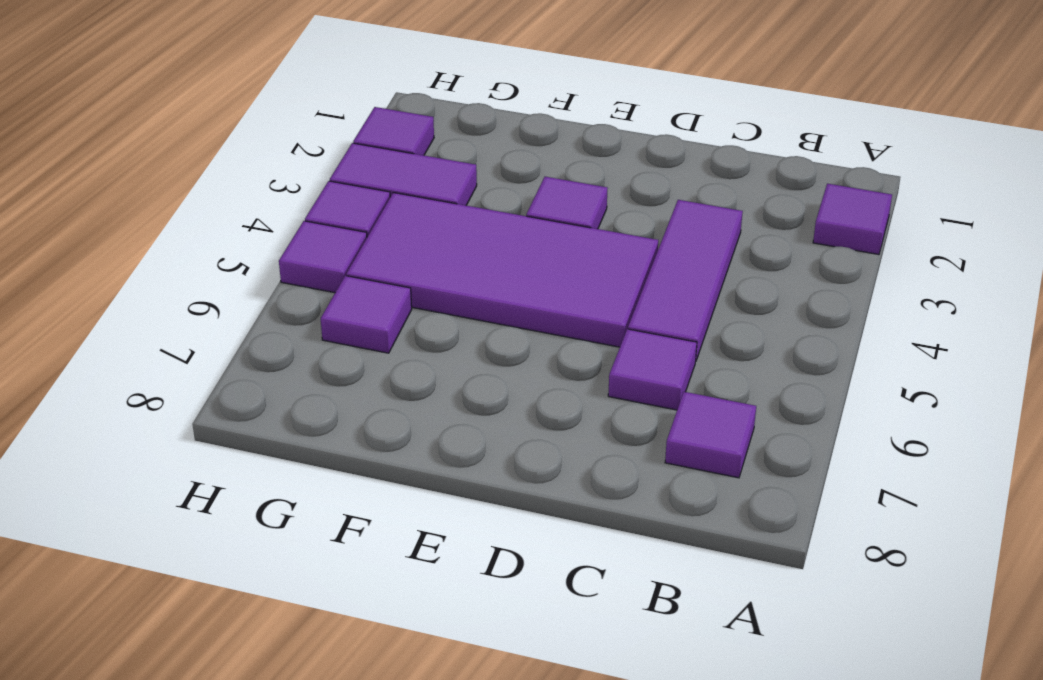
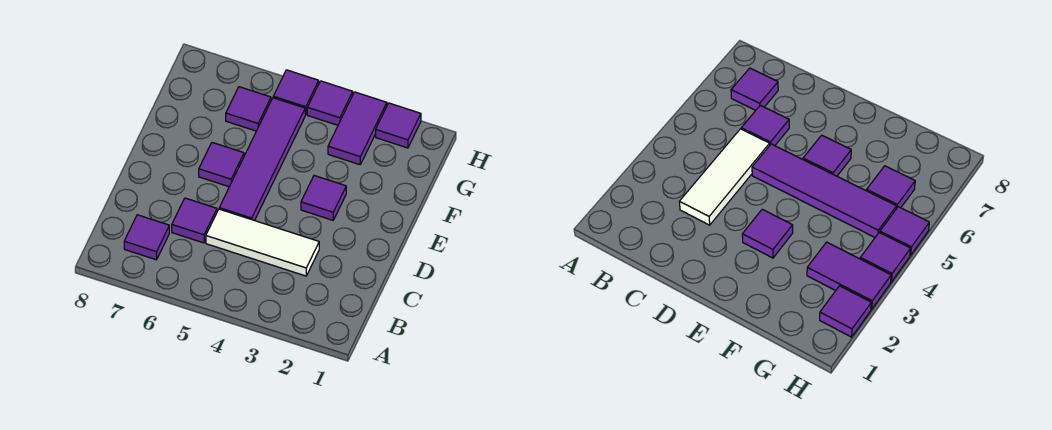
purple 1x1 tile [813,184,892,254] -> purple 1x1 tile moved to [199,143,244,187]
purple 1x3 tile [628,200,743,362] -> white 1x3 tile [206,209,319,276]
purple 2x4 tile [346,193,658,347] -> purple 1x4 tile [219,98,305,220]

